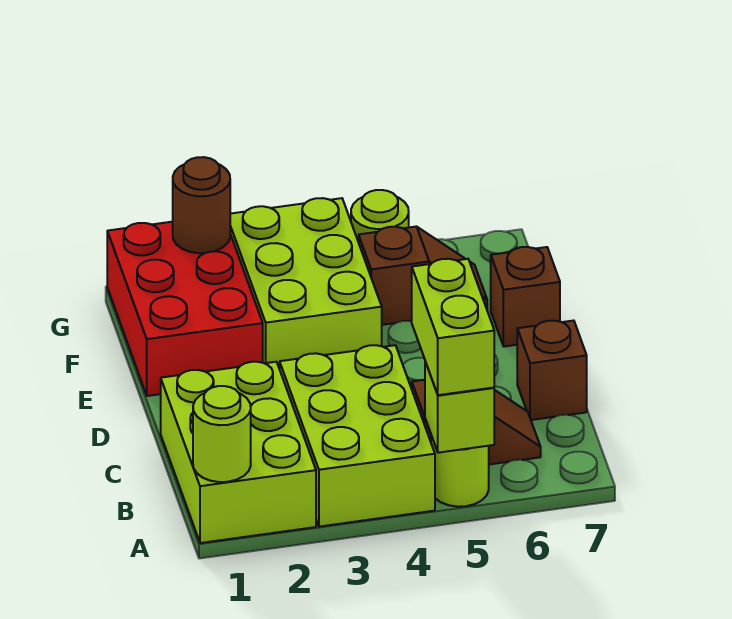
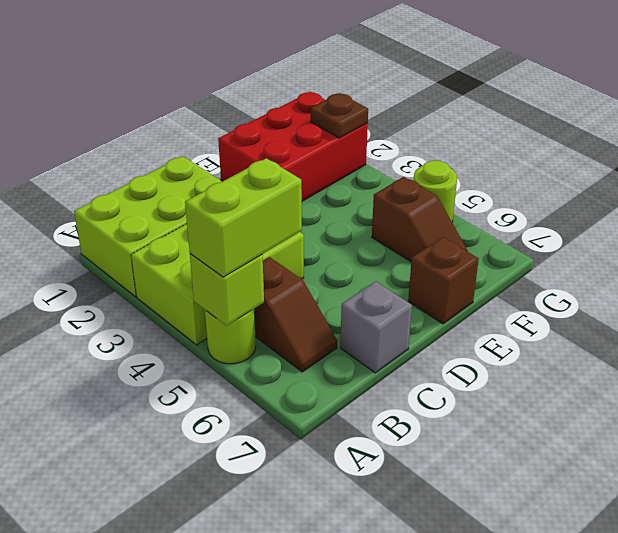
lime 1x1 round brick [193,386,251,482] -> none
brown 1x1 brick [517,321,587,420] -> grey 1x1 brick [340,281,412,373]
lime 2x3 brick [230,198,382,369] -> none
brown 1x1 round brick [173,157,230,253] -> brown 1x1 plate [311,93,368,138]

